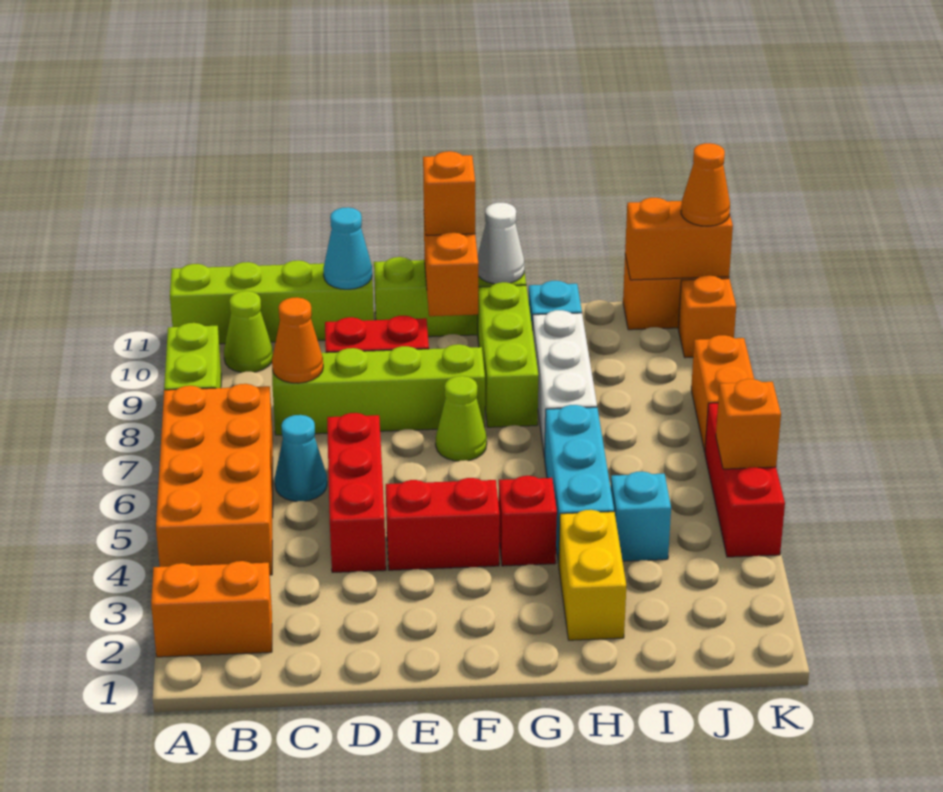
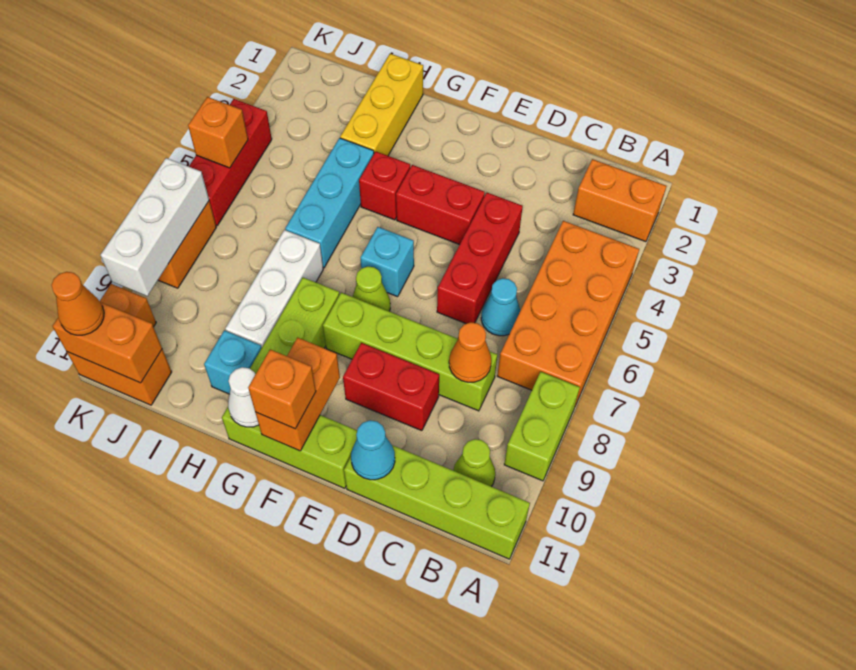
yellow 1x2 brick [559,510,626,640] -> yellow 1x3 brick [340,54,423,156]
cyan 1x1 brick [611,471,671,561] -> cyan 1x1 brick moved to [361,227,414,297]
none -> white 1x3 brick [100,158,209,296]

